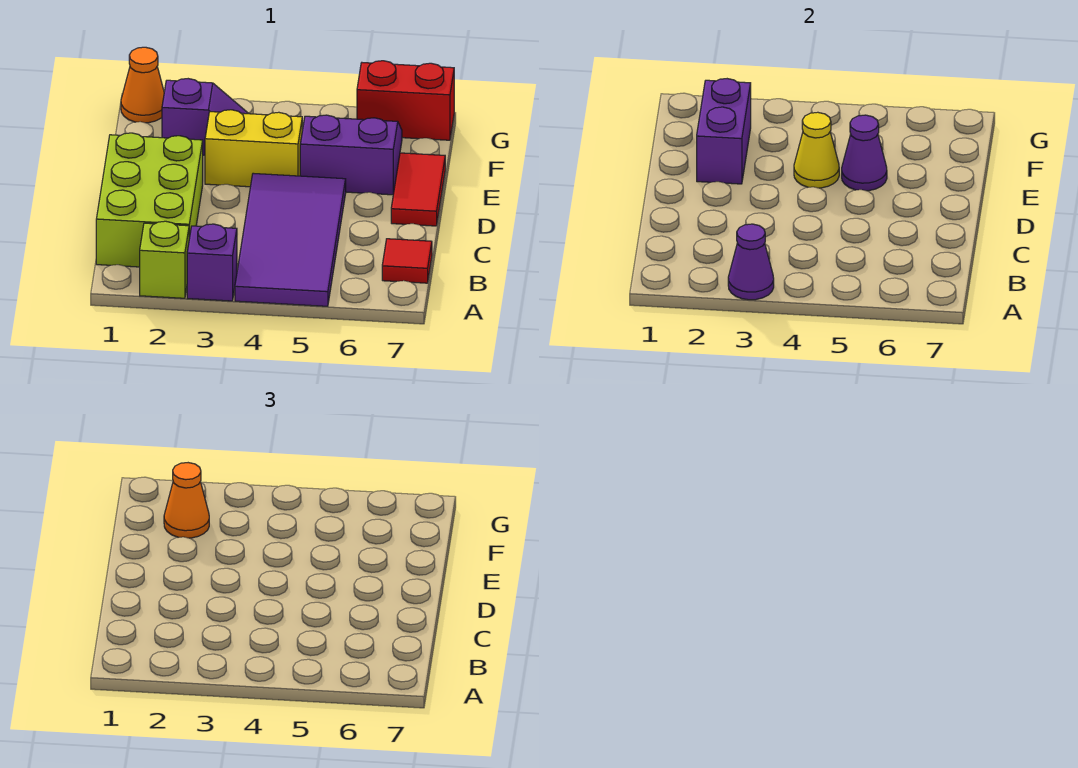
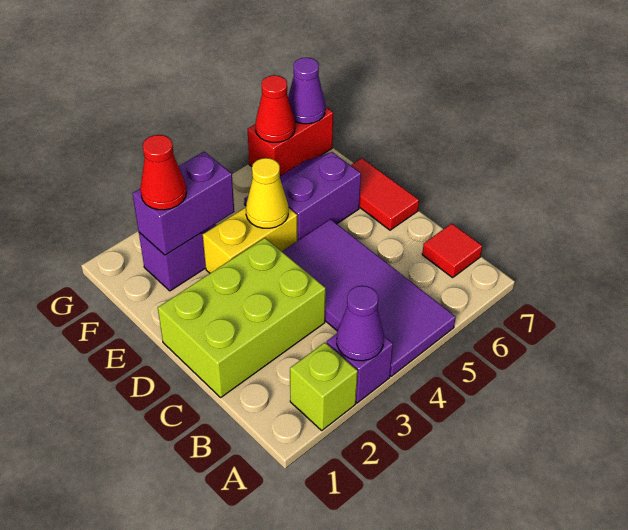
lime 2x3 brick [96,133,203,267] -> lime 2x3 brick turned to [158,238,326,397]
purple 1x2 brick [697,79,751,184] -> purple 1x2 brick turned to [133,152,234,255]
purple 1x1 cone [842,115,887,191] -> purple 1x1 cone moved to [288,58,325,124]
orange 1x1 cone [164,463,209,538] -> red 1x1 cone [140,135,186,210]
orange 1x1 cone [121,47,164,123] -> none
none -> red 1x1 cone [255,75,295,142]

